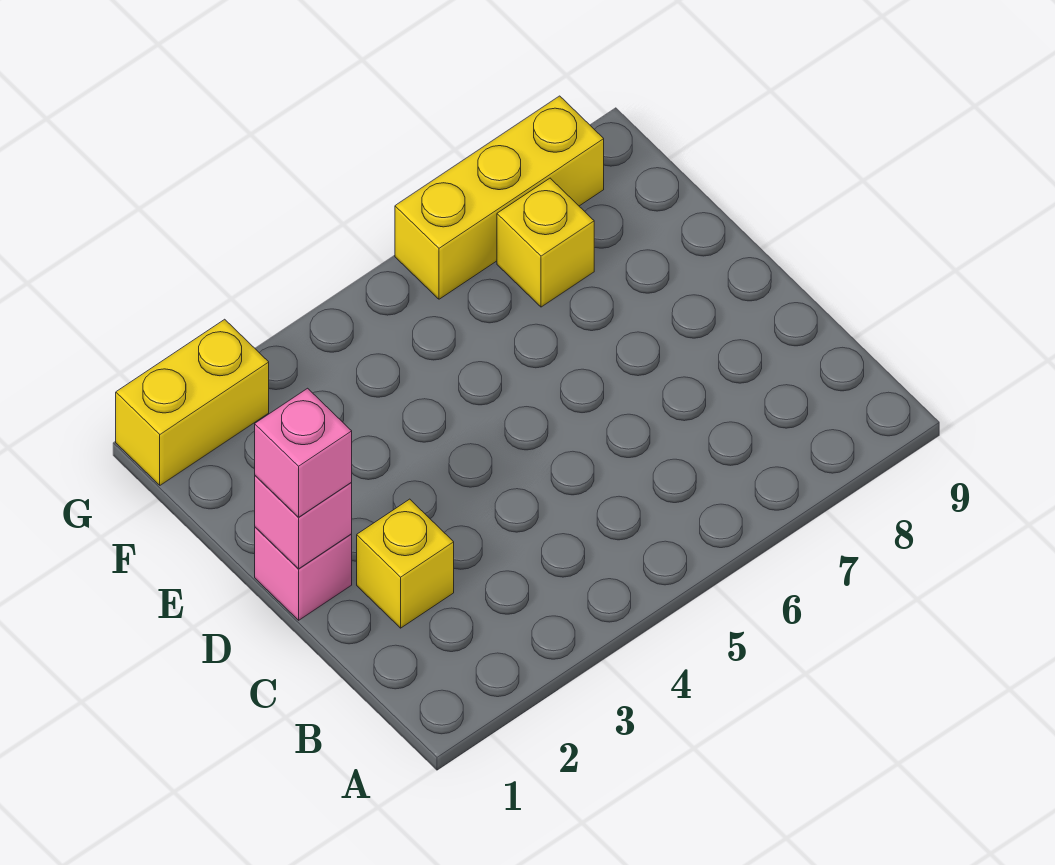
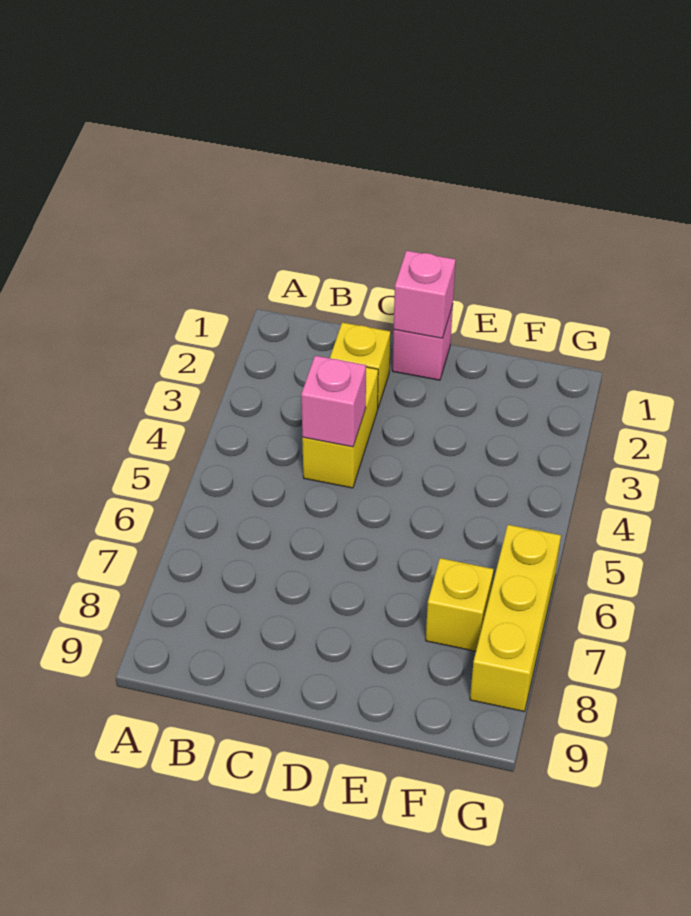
pink 1x1 brick [255,388,352,517] -> pink 1x1 brick moved to [301,356,366,447]
yellow 1x2 brick [116,319,269,485] -> yellow 1x2 brick moved to [302,367,378,488]

